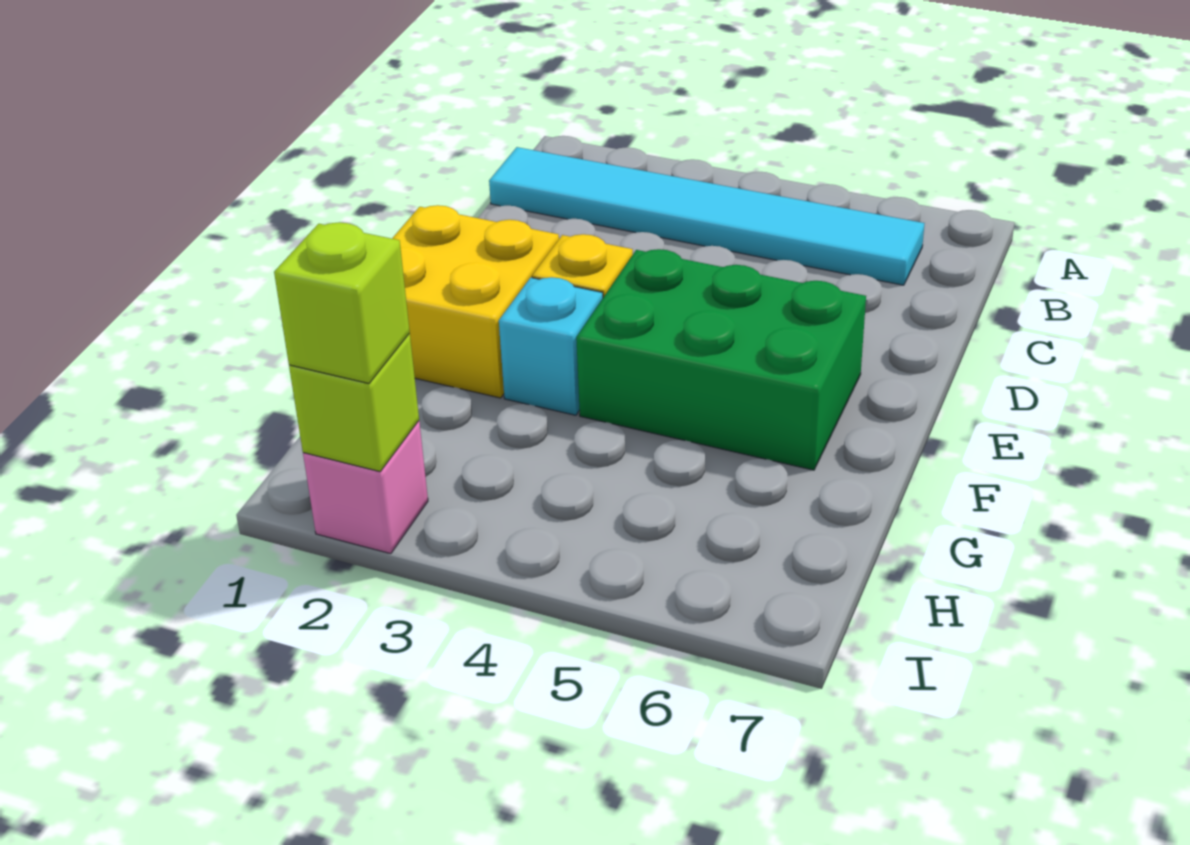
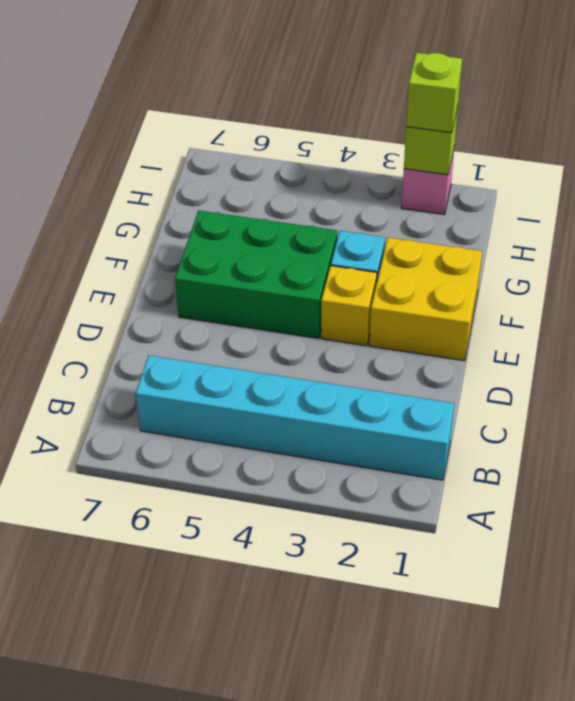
cyan 1x6 tile [489,147,925,285] -> cyan 1x6 brick [136,355,454,480]

